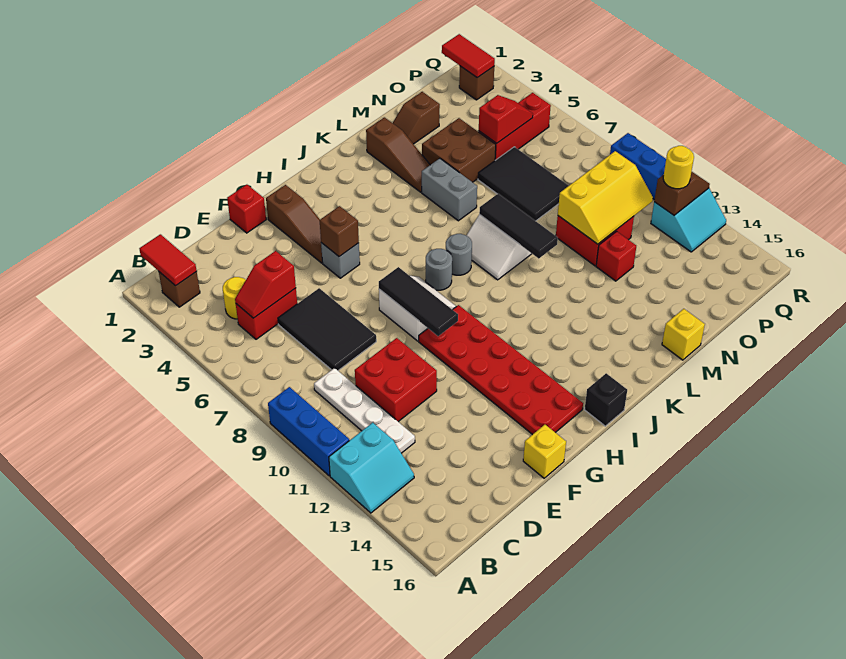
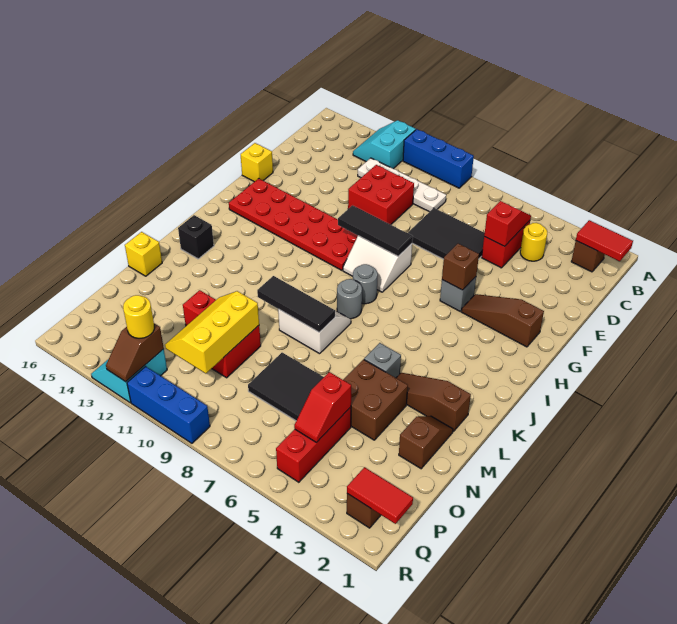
red 1x1 brick [227,185,266,233] -> none
black 1x1 brick [584,373,627,426] -> black 1x1 brick moved to [178,215,214,259]
grey 1x2 brick [422,158,477,221] -> grey 1x1 brick [364,343,401,378]

